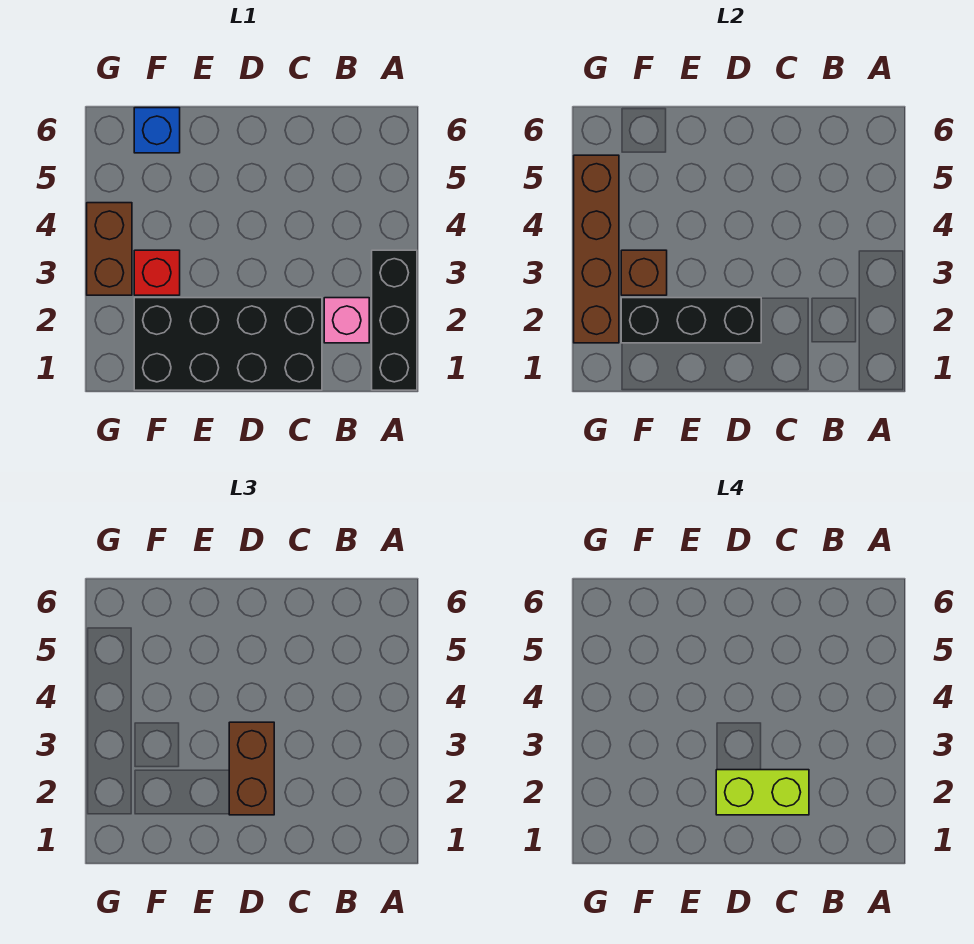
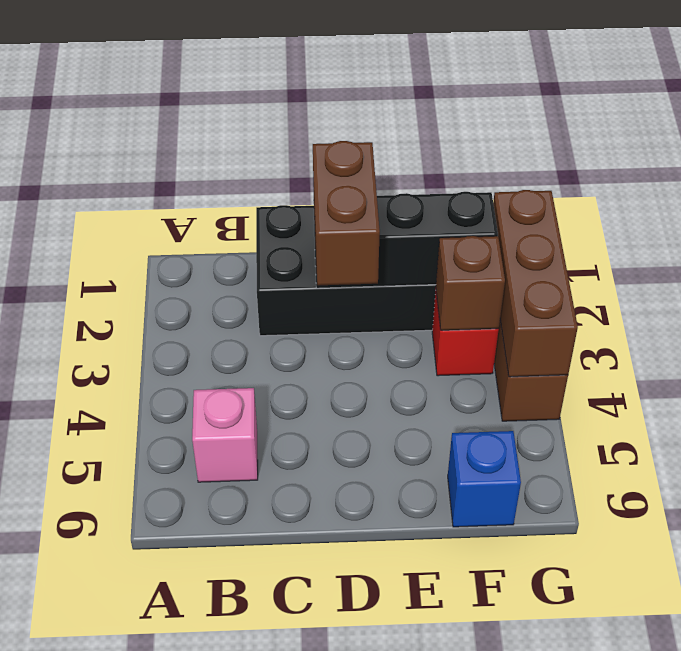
black 1x3 brick [372,250,417,390] -> none
pink 1x1 brick [324,298,369,343] -> pink 1x1 brick moved to [192,388,258,482]
lime 1x2 brick [716,770,809,815] -> none
brown 1x4 brick [574,155,619,343] -> brown 1x3 brick [493,190,578,377]

